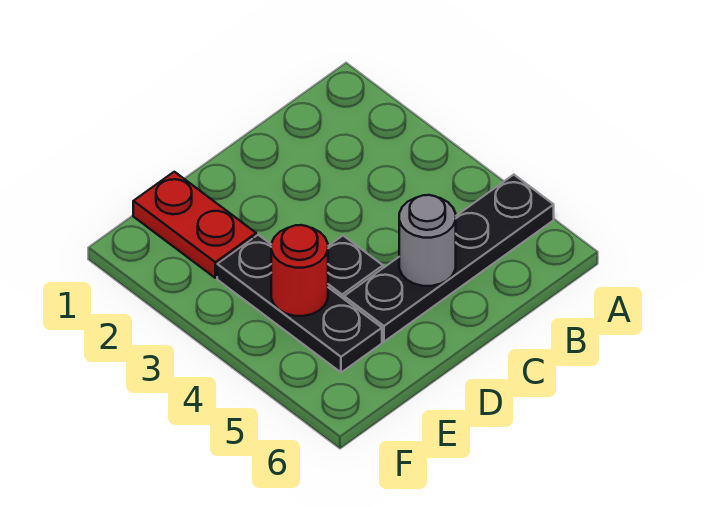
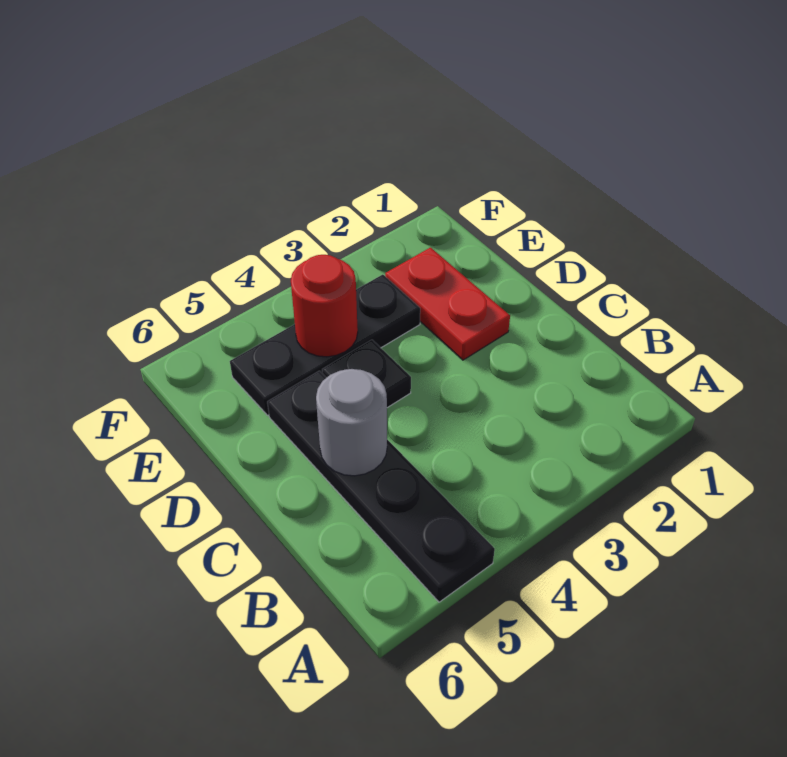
red 1x2 plate [133,172,256,278] -> red 1x2 plate turned to [385,248,510,360]

